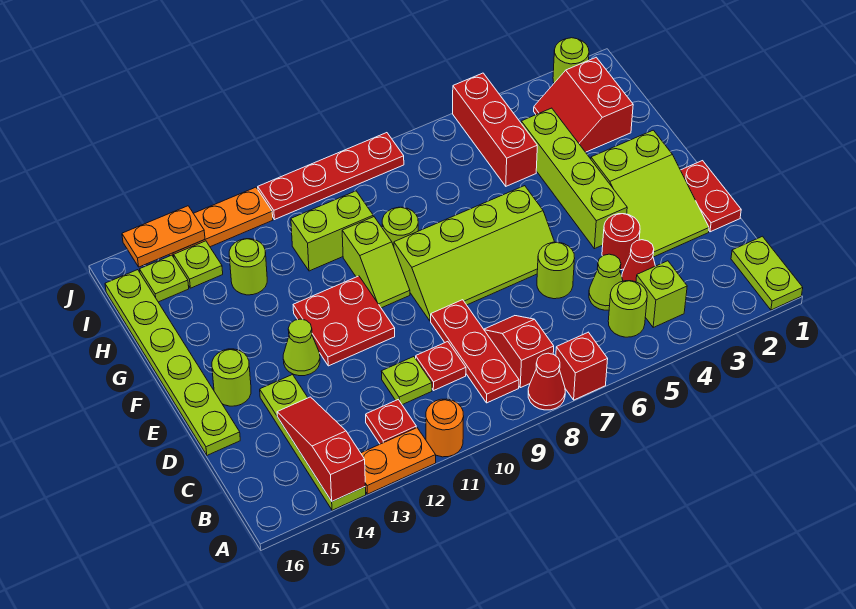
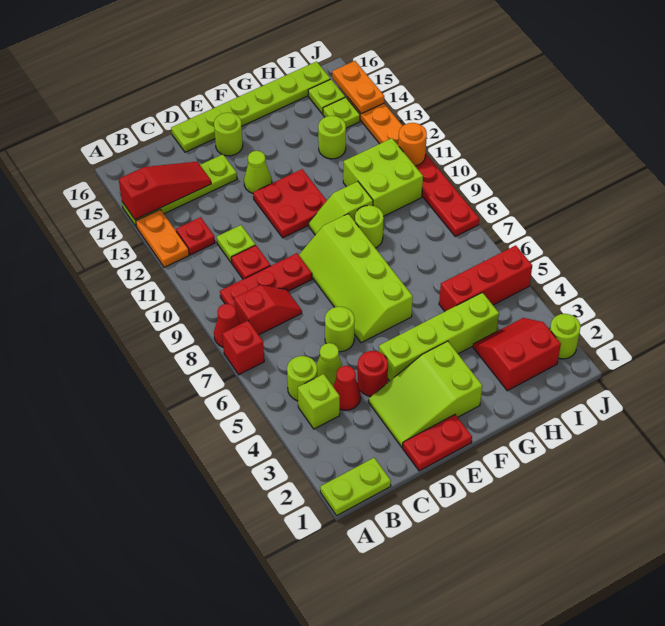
orange 1x1 round brick [426,399,464,457] -> orange 1x1 round brick moved to [398,123,427,166]
lime 1x2 brick [291,191,373,271] -> lime 2x2 brick [343,138,423,216]

